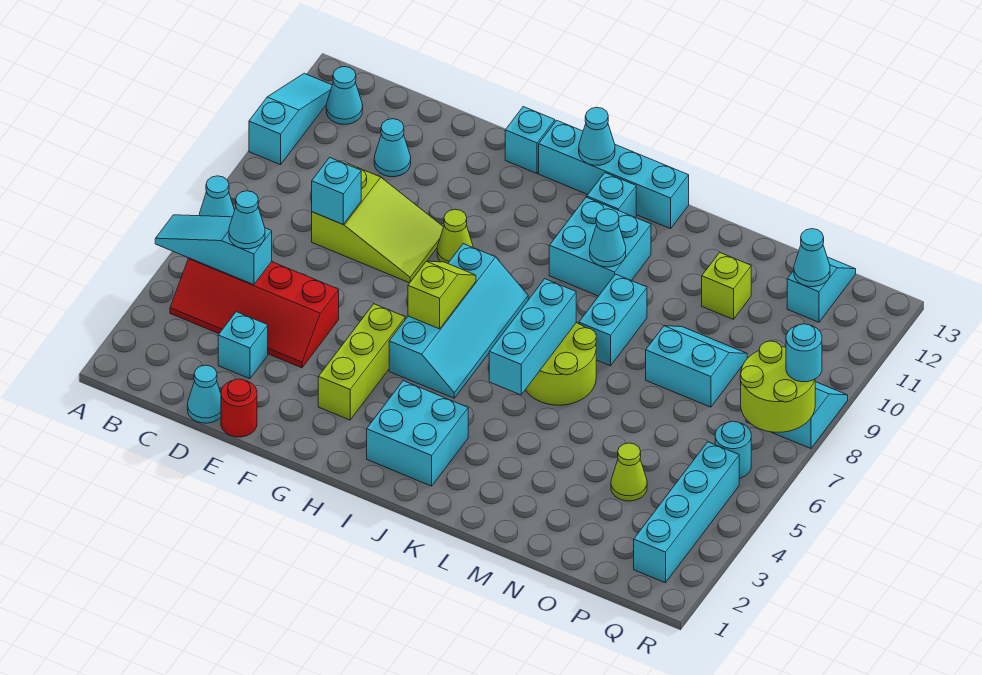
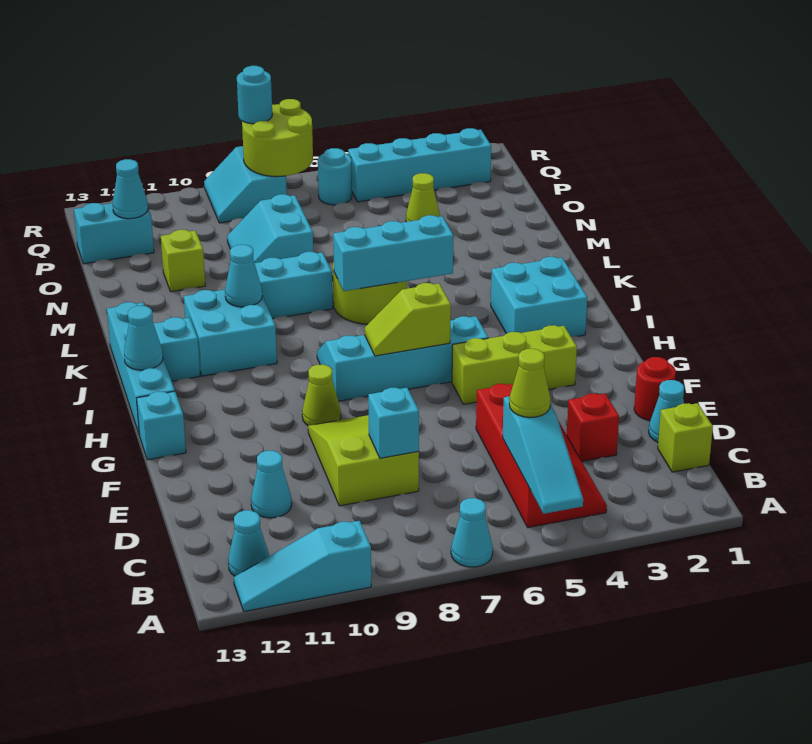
none -> lime 1x1 brick [658,403,713,472]
cyan 1x1 cone [229,191,265,249] -> lime 1x1 cone [509,349,551,417]
cyan 1x1 brick [218,312,268,379] -> red 1x1 brick [567,393,619,461]
cyan 1x2 slope [787,257,856,322] -> cyan 1x2 brick [74,203,154,264]

